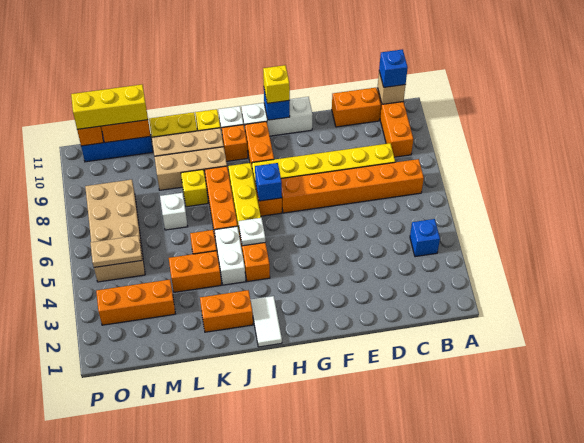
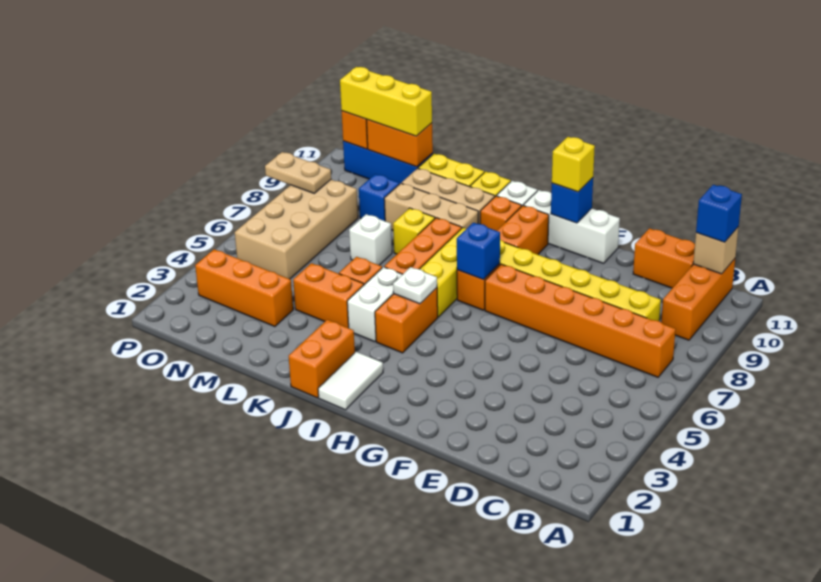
blue 1x1 brick [410,219,440,257] -> blue 1x1 brick moved to [359,174,399,221]
orange 1x2 brick [200,290,253,332] -> orange 1x2 brick turned to [289,320,355,398]
tan 1x2 plate [91,235,142,267] -> tan 1x2 plate moved to [265,152,331,193]

